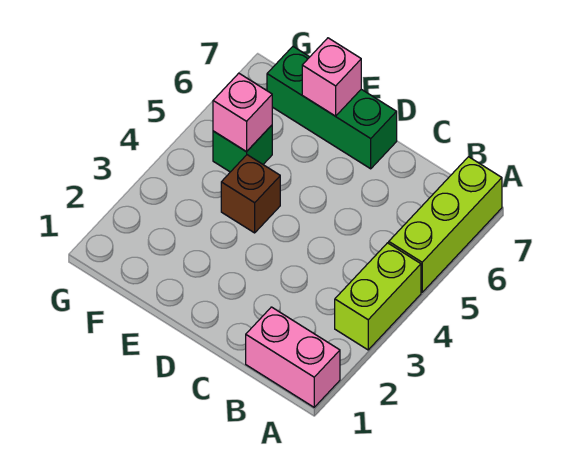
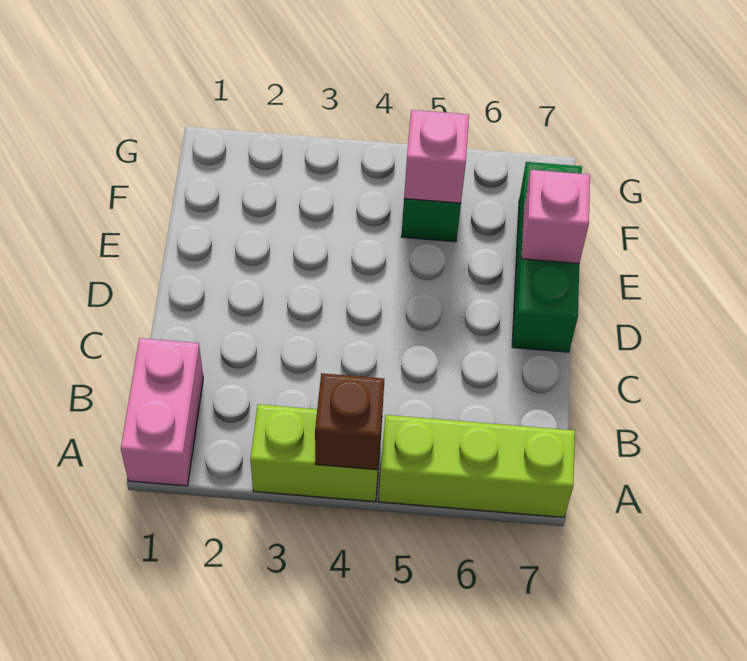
brown 1x1 brick [221,155,280,233] -> brown 1x1 brick moved to [315,373,384,470]

